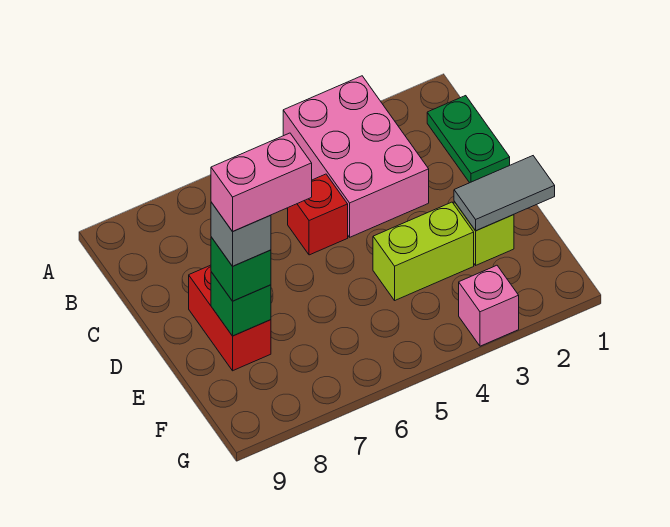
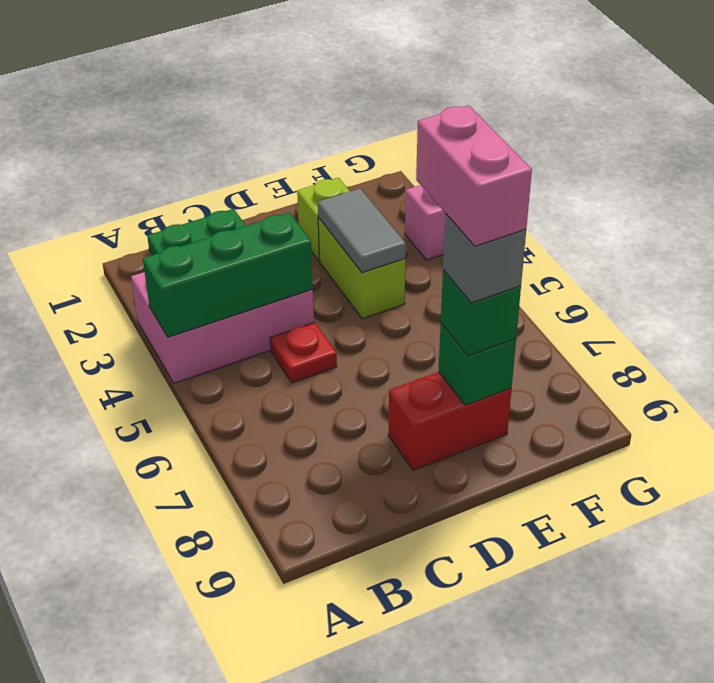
none -> green 1x3 brick [143,213,313,337]
red 1x1 brick [288,174,348,255] -> red 1x1 plate [270,322,337,383]
grey 1x2 tile [454,156,555,231] -> grey 1x2 tile moved to [318,188,406,273]

